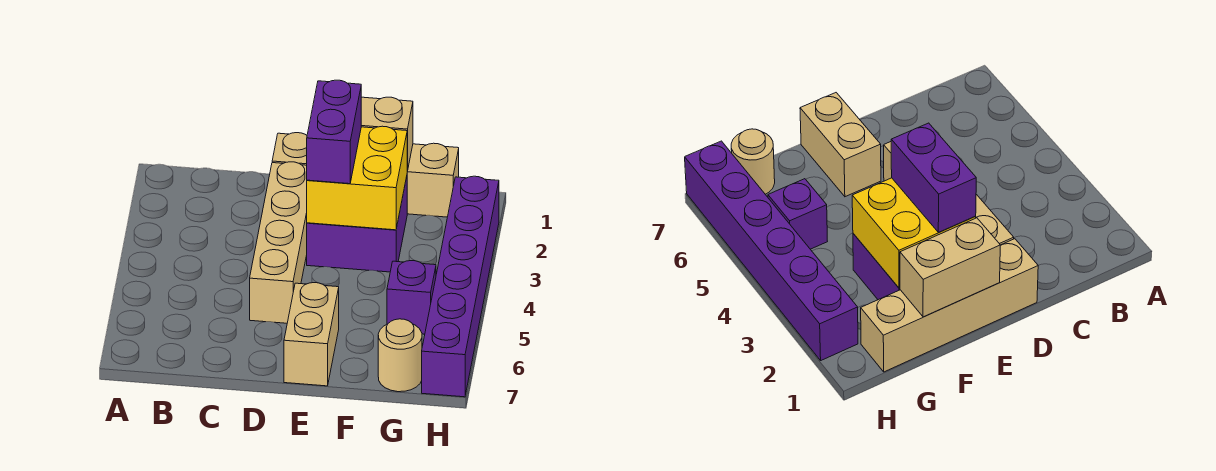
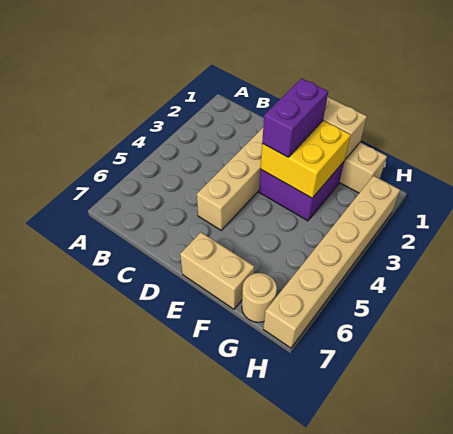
tan 1x2 brick [284,283,339,386] -> tan 1x2 brick turned to [180,232,254,309]
purple 1x1 brick [387,261,436,334] -> none
purple 1x6 brick [422,176,499,397] -> tan 1x6 brick [263,176,400,348]

